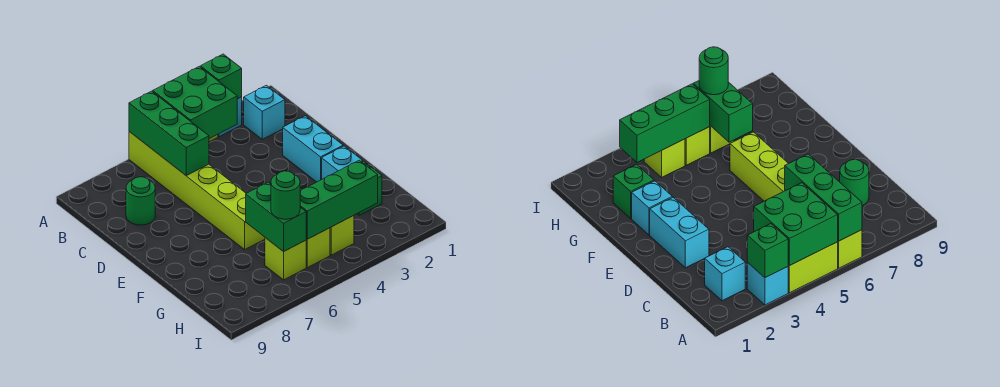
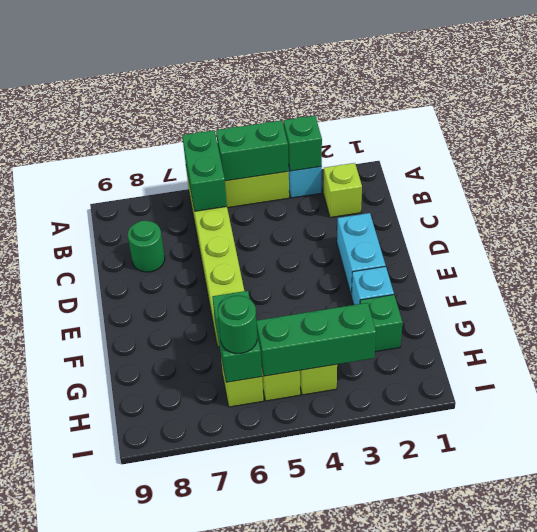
green 2x2 brick [153,66,237,139] -> green 1x2 brick [216,120,289,181]
green 1x3 brick [129,91,209,176] -> green 1x2 brick [182,130,227,211]
cyan 1x1 brick [244,85,285,139] -> lime 1x1 brick [324,163,362,218]

